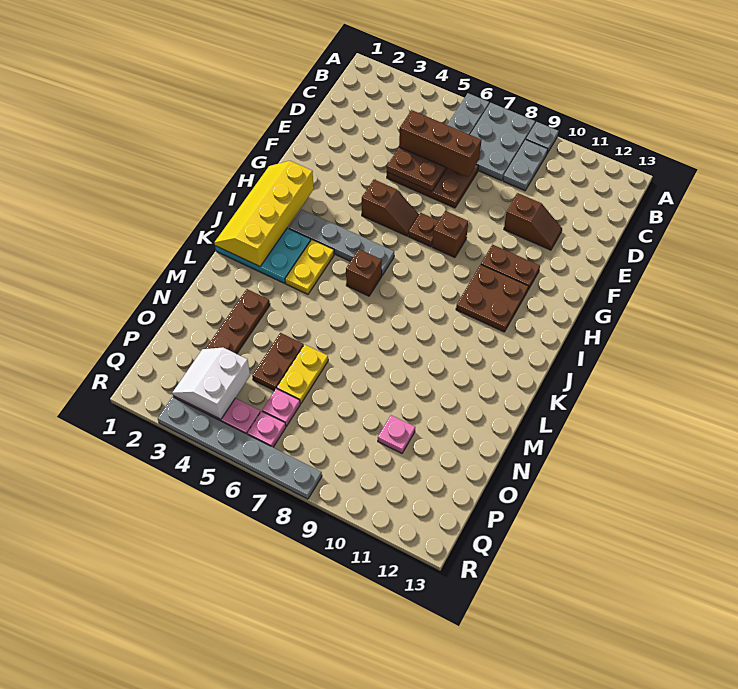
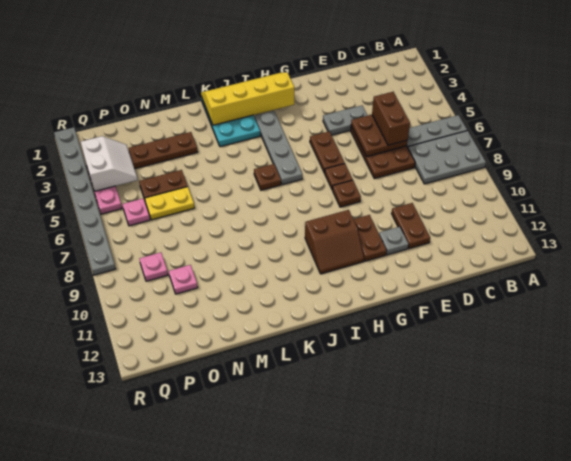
grey 1x1 plate [526,122,558,153] -> grey 1x1 plate moved to [379,227,409,255]
grey 1x2 plate [503,140,548,191] -> grey 1x2 plate moved to [323,106,368,135]
brown 1x3 brick [399,110,482,177] -> brown 1x2 brick [372,92,410,145]
brown 1x2 slope [504,193,562,250] -> brown 1x2 plate [392,203,430,249]
brown 1x2 slope [362,180,419,236] -> brown 1x2 plate [310,131,345,173]
brown 1x1 brick [432,211,468,258] -> brown 1x1 plate [333,180,361,207]
brown 2x2 plate [456,265,528,332] -> brown 2x2 slope [305,210,364,274]
yellow 1x2 plate [285,240,334,294] -> none
brown 1x1 brick [346,249,382,296] -> brown 1x1 plate [254,164,281,190]
white 2x2 slope [173,347,250,419] -> white 2x2 slope turned to [81,136,138,191]
pink 1x1 plate [247,411,286,447] -> pink 1x1 plate moved to [139,252,168,281]
grey 1x6 plate [158,397,322,499] -> grey 1x8 plate [54,127,116,275]

